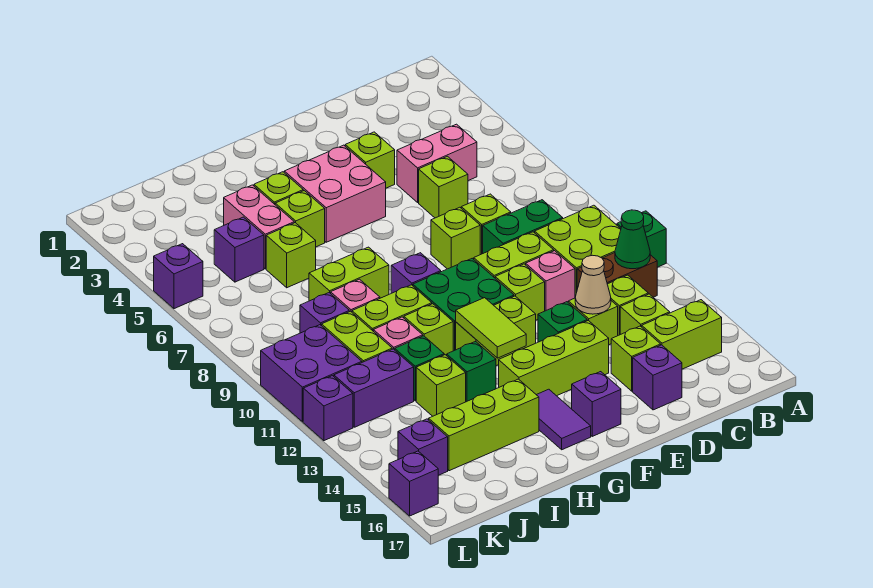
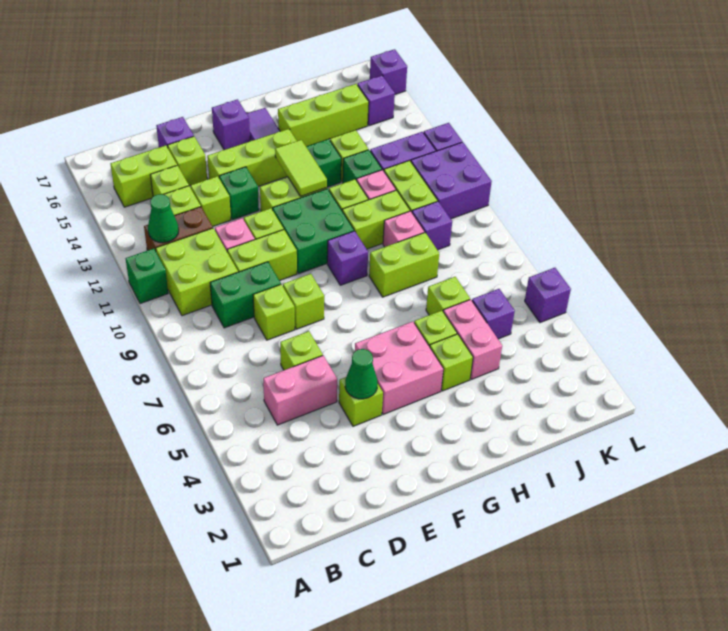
tan 1x1 cone [575,255,611,314] -> none
none -> green 1x1 cone [345,349,378,399]

